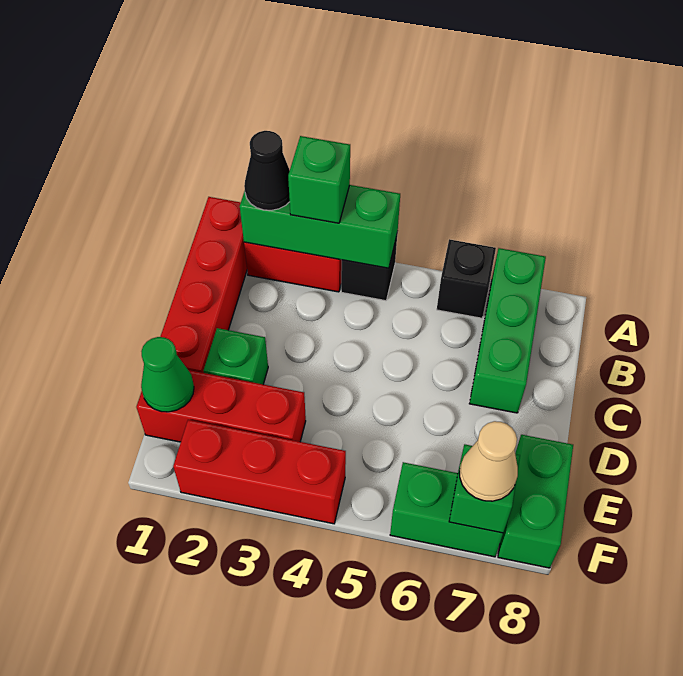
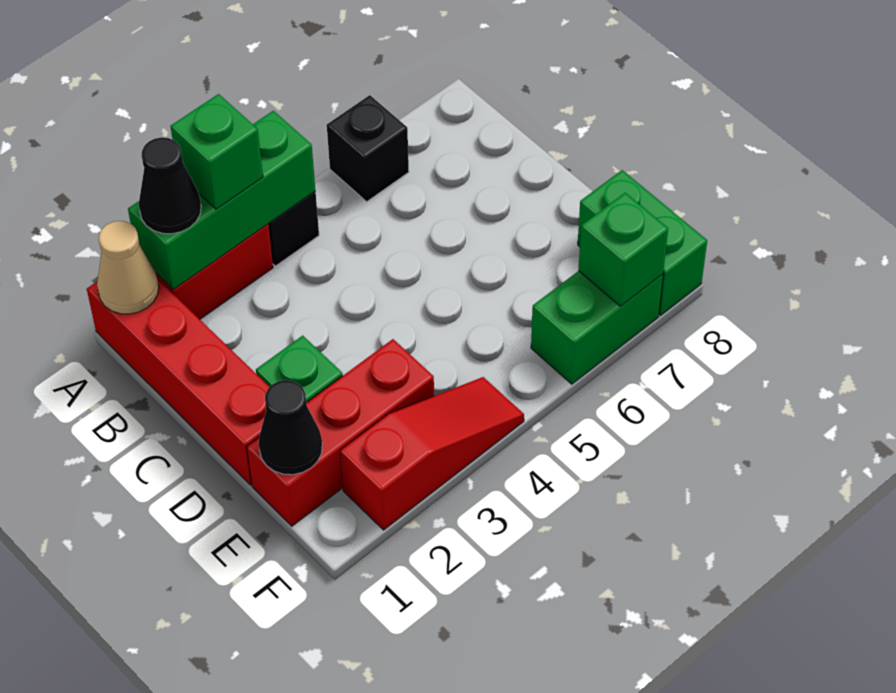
green 1x3 brick [469,248,546,413] -> none
green 1x1 cone [141,337,194,412] -> black 1x1 cone [259,380,322,475]
red 1x3 brick [173,420,346,524] -> red 1x3 slope [340,377,524,530]
tan 1x1 cone [460,421,518,501] -> tan 1x1 cone moved to [97,221,159,314]

